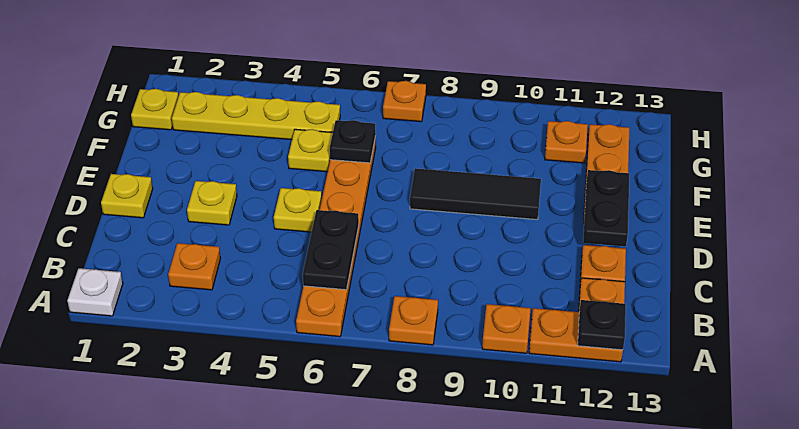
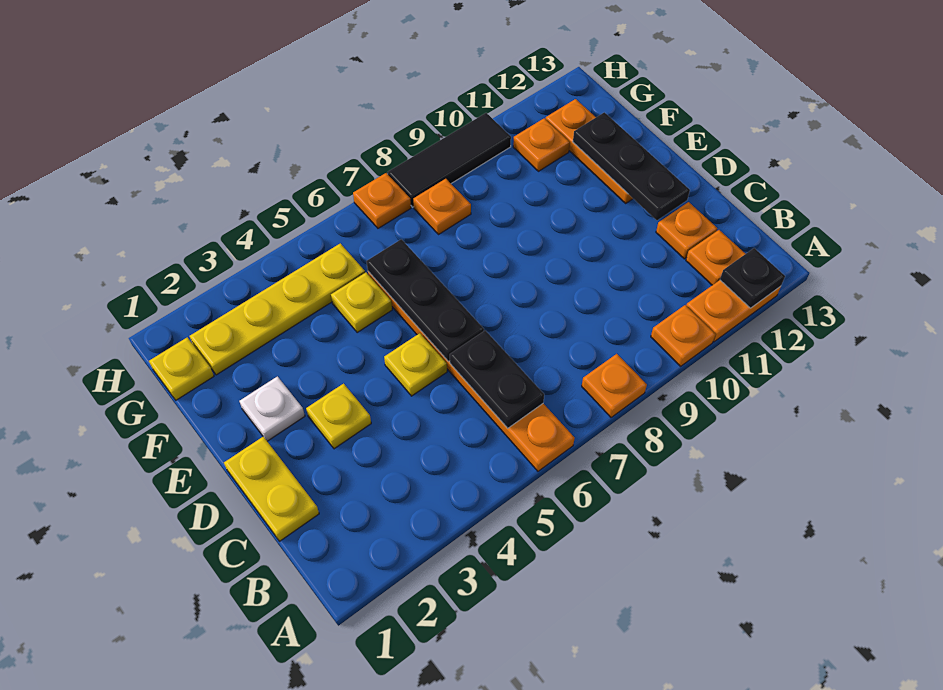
white 1x1 plate [67,268,123,316] -> white 1x1 plate moved to [240,376,305,441]
orange 1x1 plate [168,243,221,290] -> orange 1x1 plate moved to [413,179,471,235]
yellow 1x1 plate [101,174,153,218] -> yellow 1x2 plate [224,437,319,541]
black 1x2 plate [583,170,630,246] -> black 1x3 plate [573,112,690,220]
black 1x3 tile [410,168,541,220] -> black 1x3 tile moved to [388,113,511,207]
black 1x1 plate [330,120,376,163] -> black 1x3 plate [366,239,484,362]

